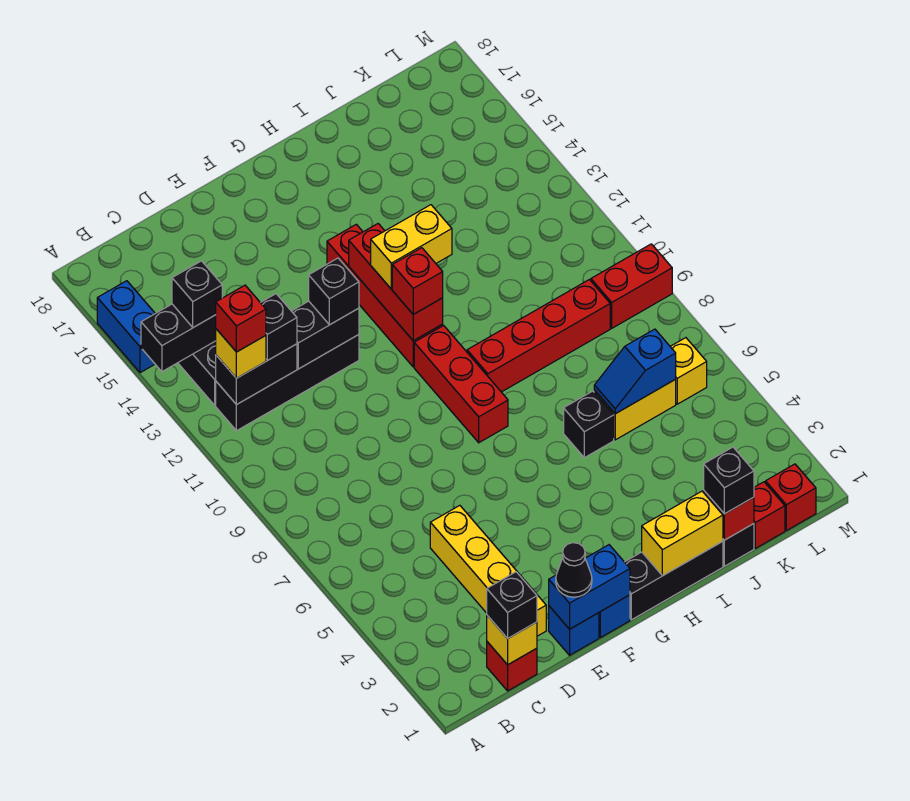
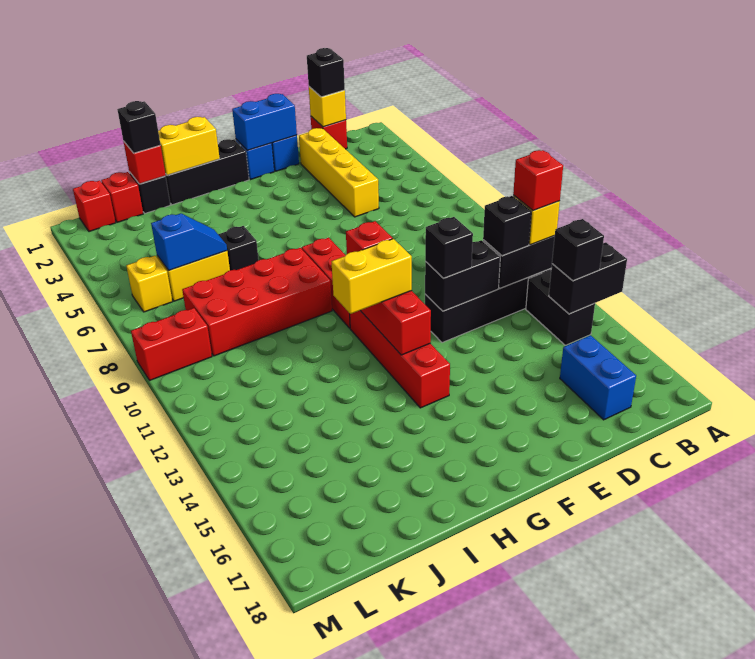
blue 1x2 brick [97,281,155,373] -> blue 1x2 brick moved to [560,335,636,420]
black 1x1 cone [556,543,592,597] -> none
red 1x4 brick [467,280,610,392] -> red 2x4 brick [182,248,332,356]

